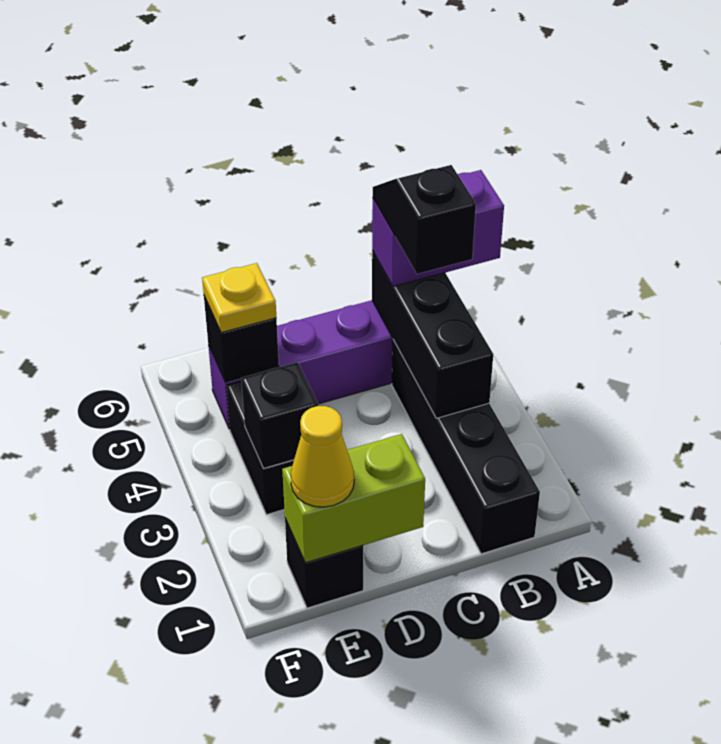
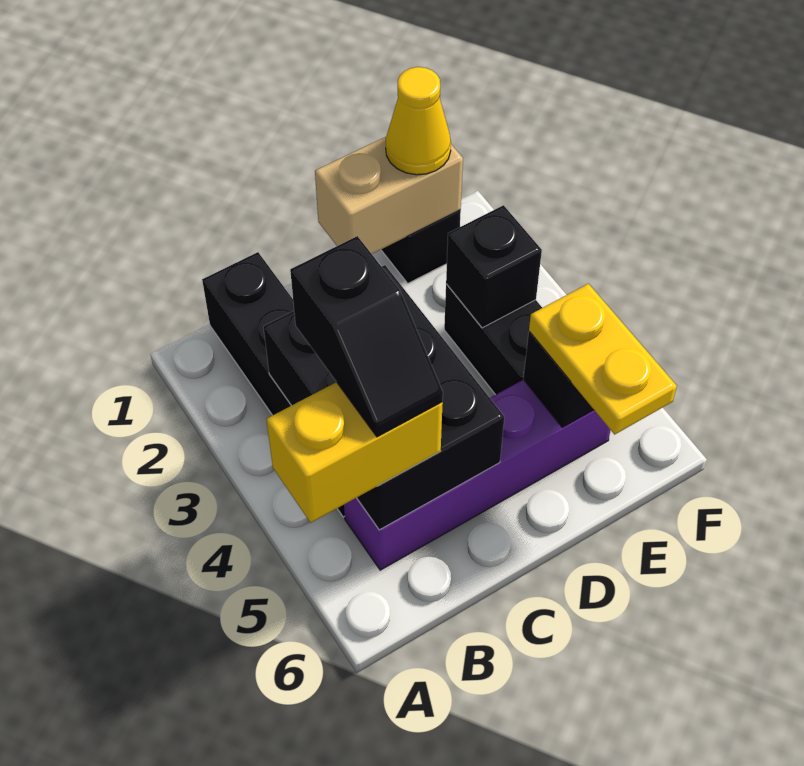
purple 1x2 brick [372,170,504,286] -> yellow 1x2 brick [266,382,443,523]
black 1x3 brick [372,251,493,418] -> black 2x3 brick [264,265,504,530]
lime 1x2 brick [282,434,425,563] -> tan 1x2 brick [315,137,463,254]
yellow 1x1 plate [202,263,276,333] -> yellow 1x2 plate [529,284,677,434]

